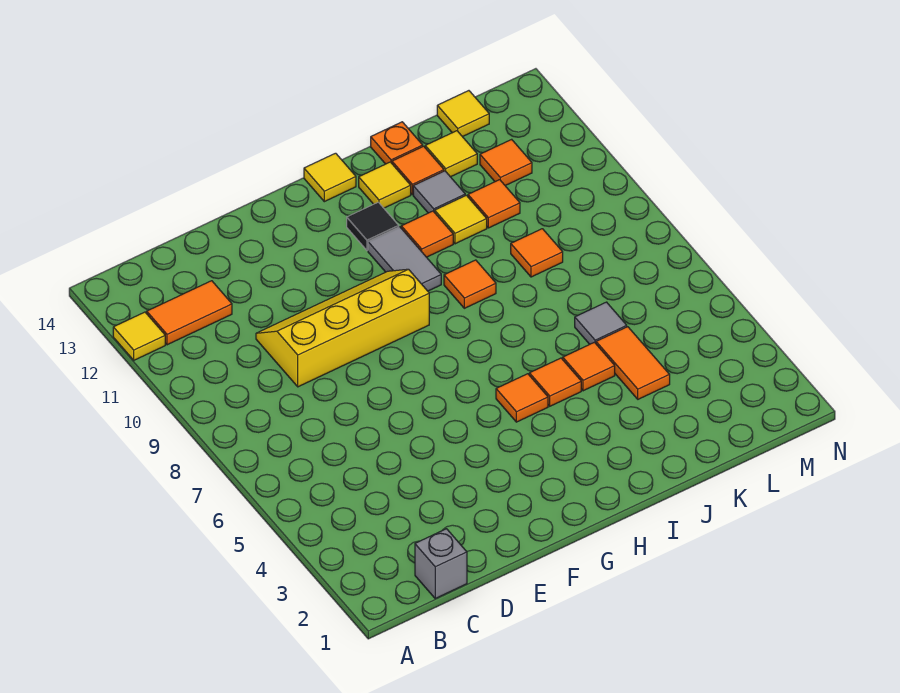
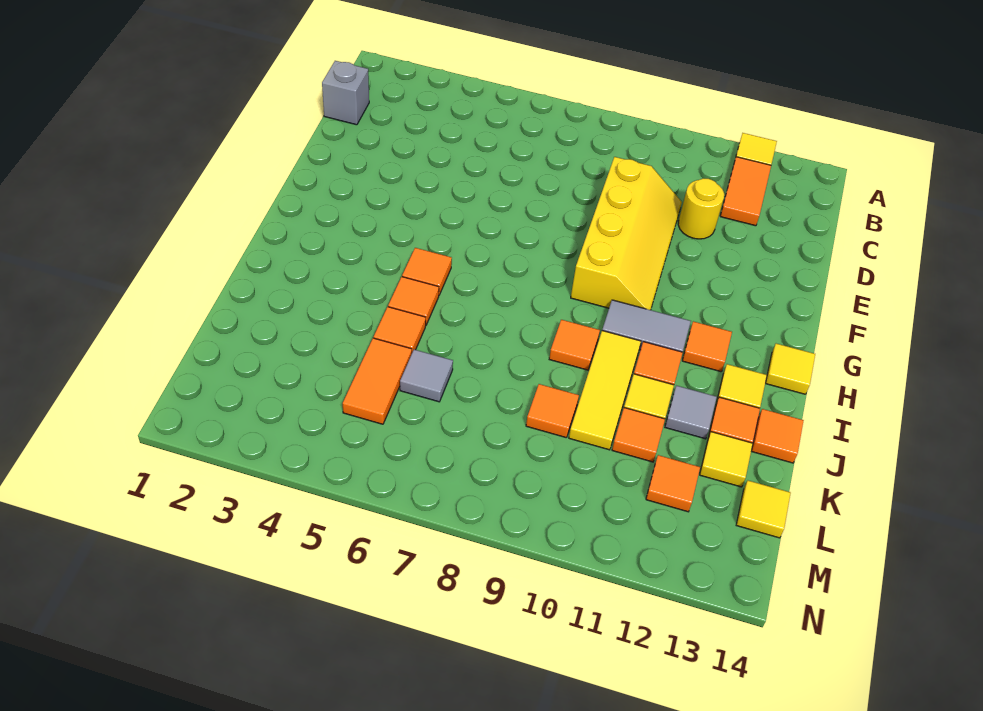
none -> yellow 1x1 round brick [678,178,724,239]
black 1x1 tile [347,202,399,251] -> orange 1x1 tile [682,321,732,372]
none -> yellow 1x3 tile [569,331,641,450]
orange 1x1 plate [371,122,423,164] -> orange 1x1 tile [752,409,804,463]
orange 1x2 tile [596,327,670,399] -> orange 1x2 tile turned to [343,338,412,424]

